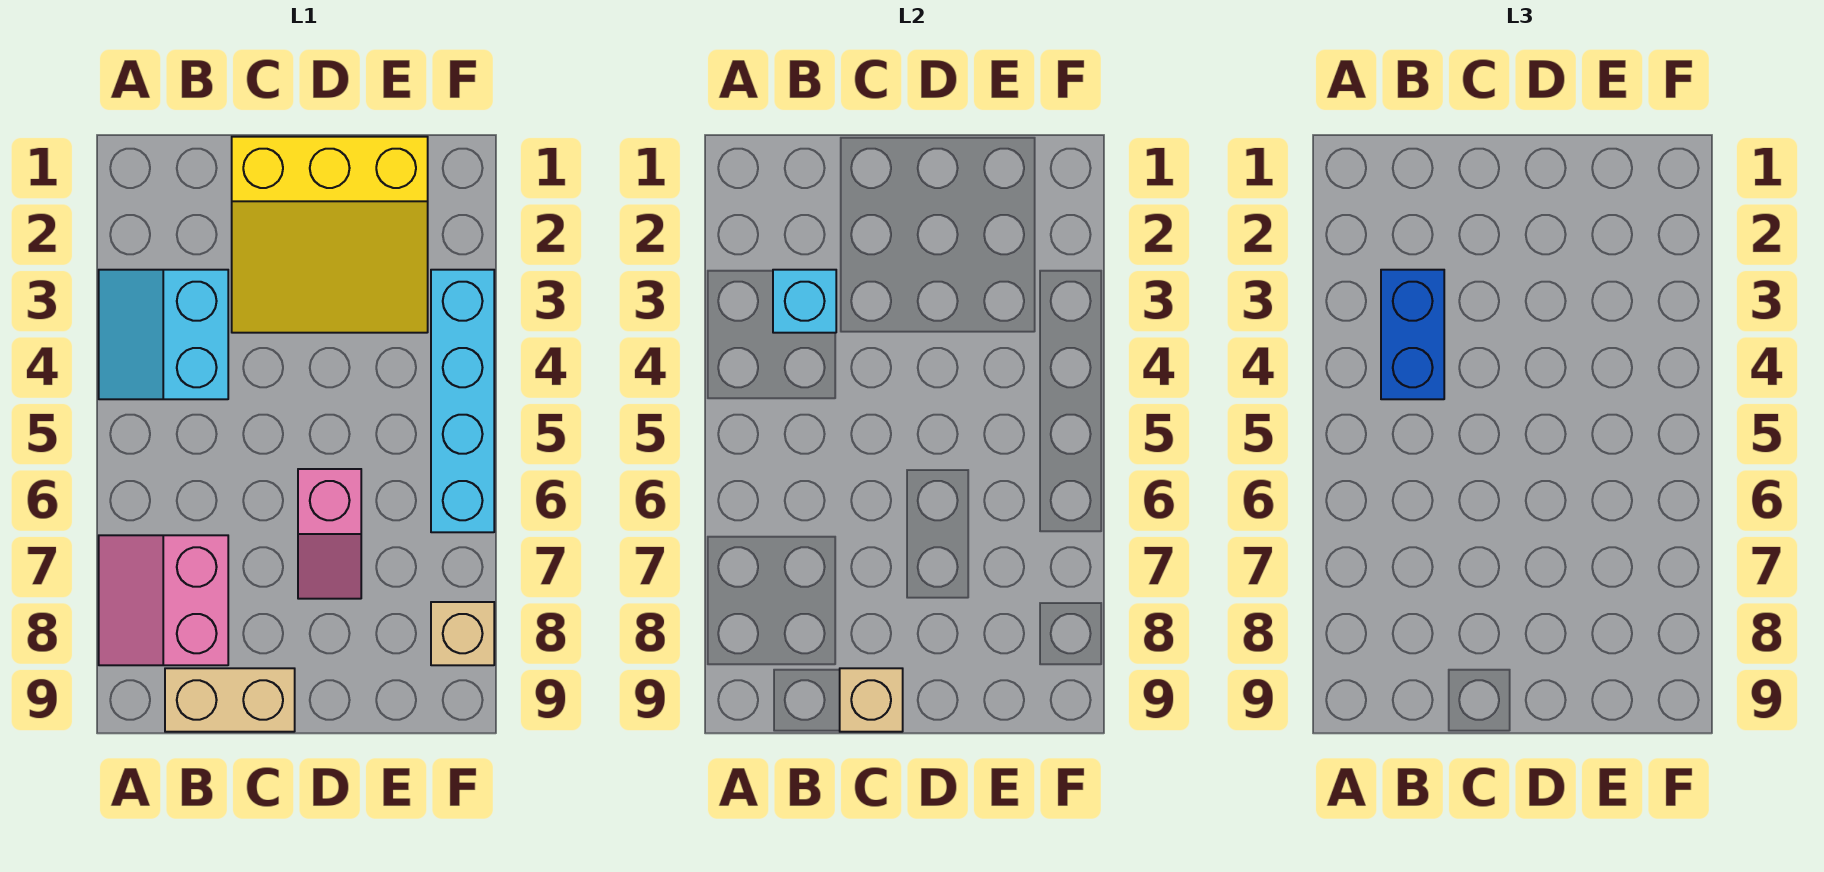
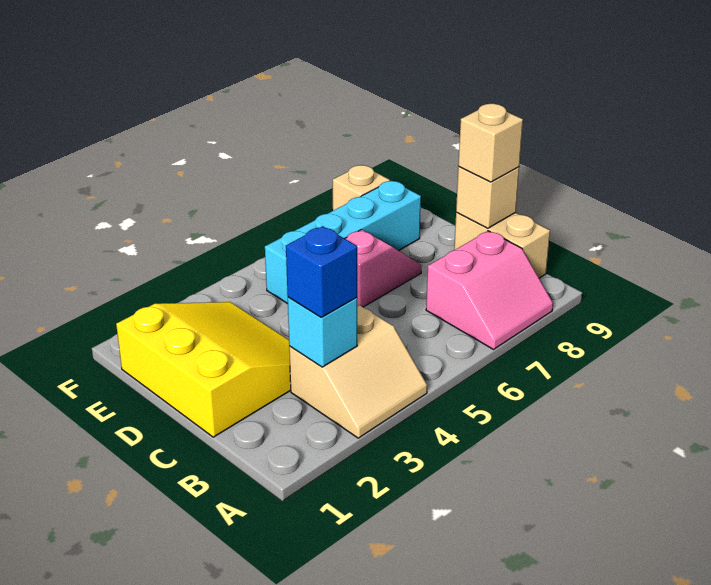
cyan 2x2 slope [99,270,228,399] -> tan 2x2 slope [289,306,427,438]
blue 1x2 brick [1381,270,1444,399] -> blue 1x1 brick [286,226,357,318]
none -> tan 1x1 brick [458,104,523,182]
cyan 1x4 brick [431,270,494,532] -> cyan 1x4 brick moved to [265,181,421,304]

